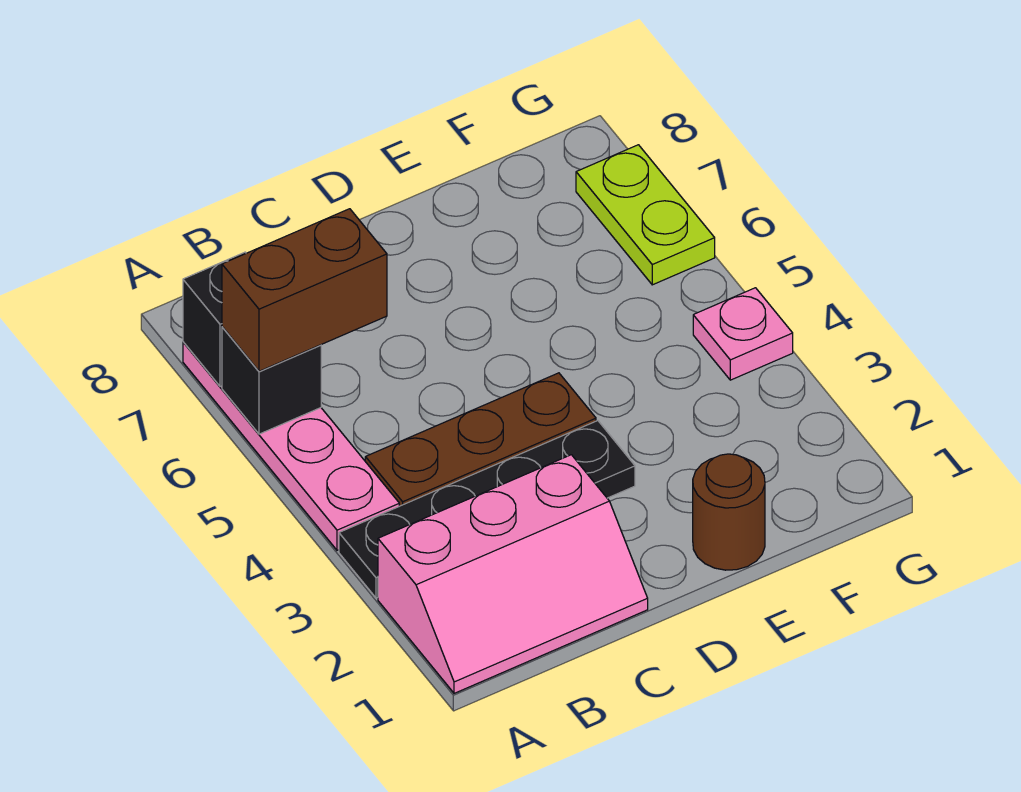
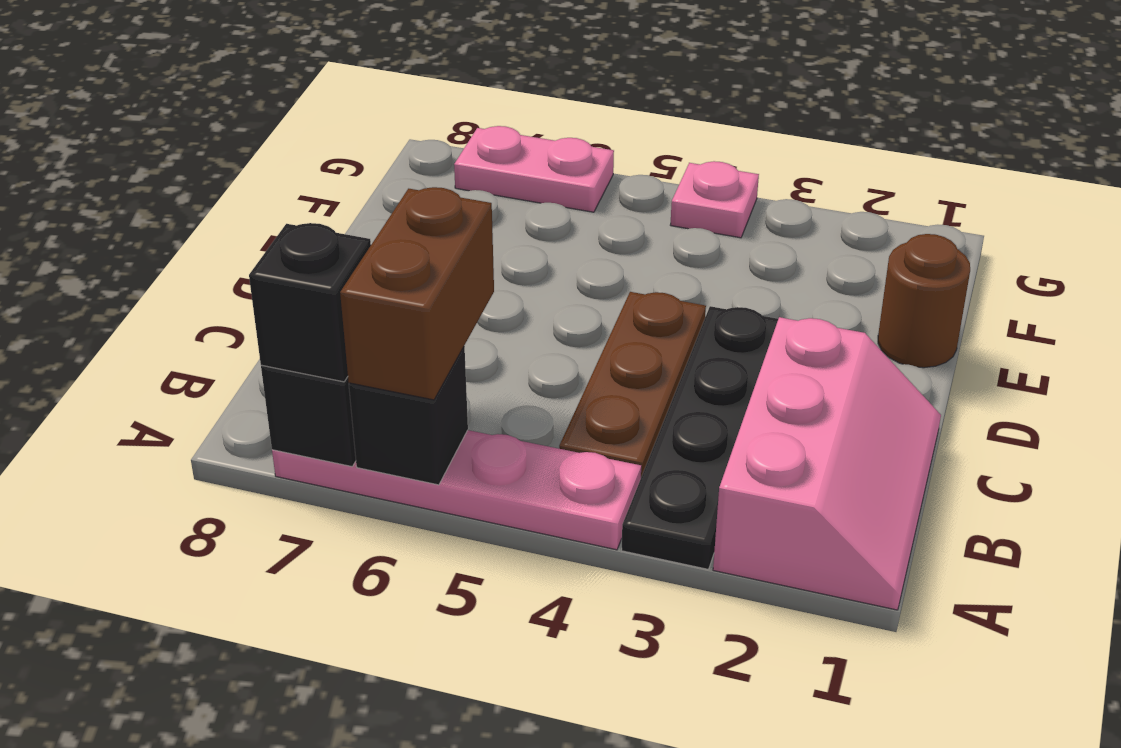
none -> black 1x1 brick [249,223,371,382]
lime 1x2 plate [576,145,715,285] -> pink 1x2 plate [454,126,614,212]

